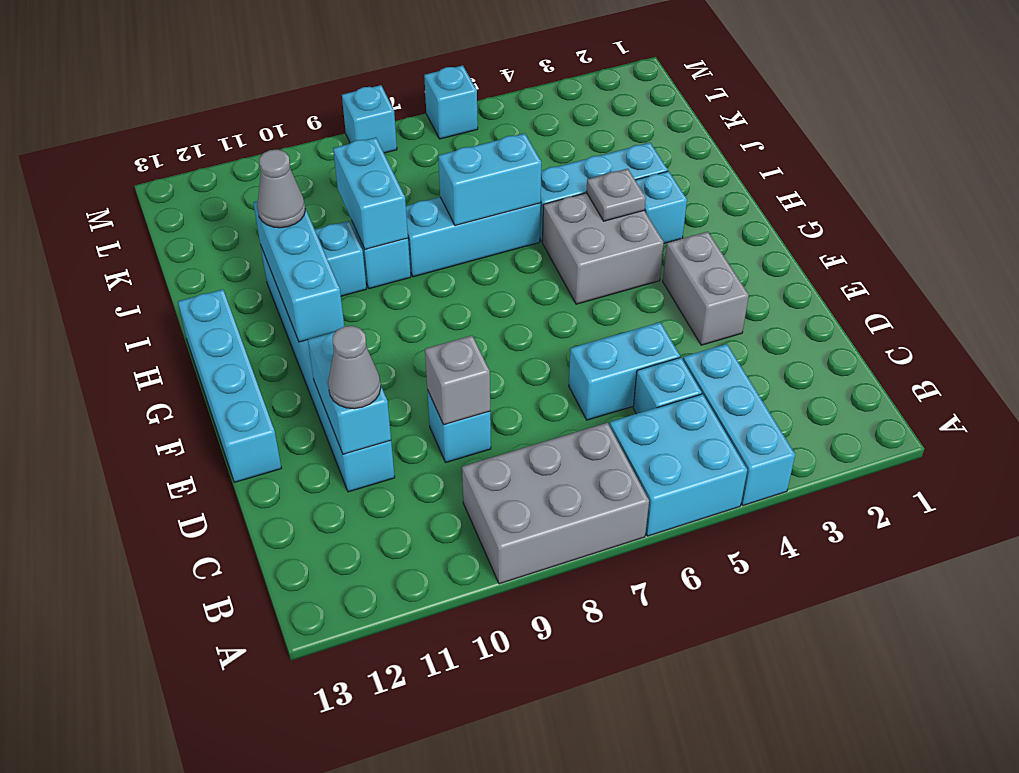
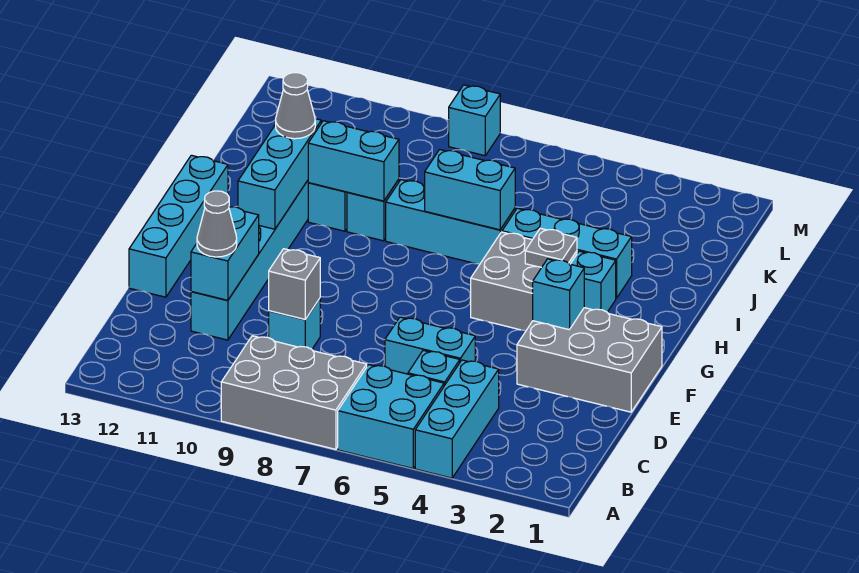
grey 1x2 brick [663,232,749,345] -> grey 2x3 brick [517,308,662,412]
cyan 1x2 brick [333,137,408,249] -> cyan 1x2 brick turned to [308,121,399,201]
cyan 1x1 brick [424,65,478,139] -> cyan 1x1 brick moved to [533,259,584,330]

